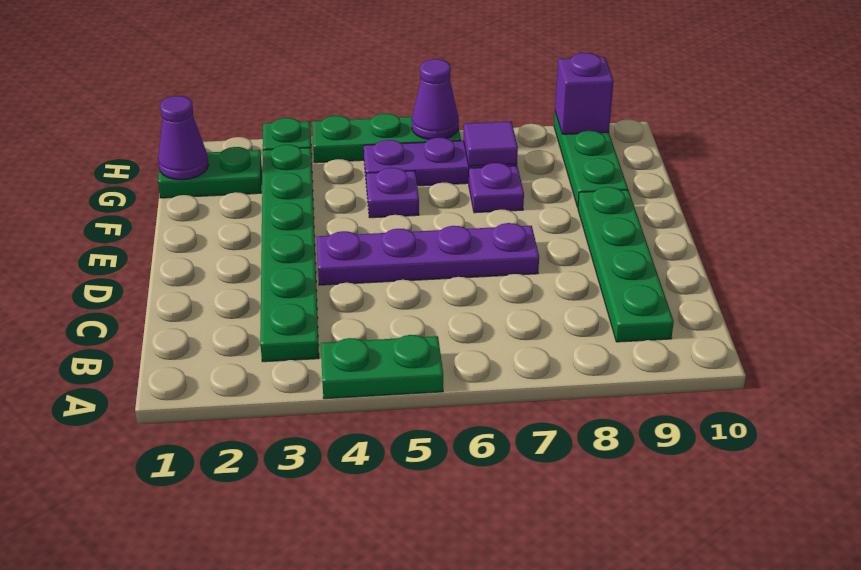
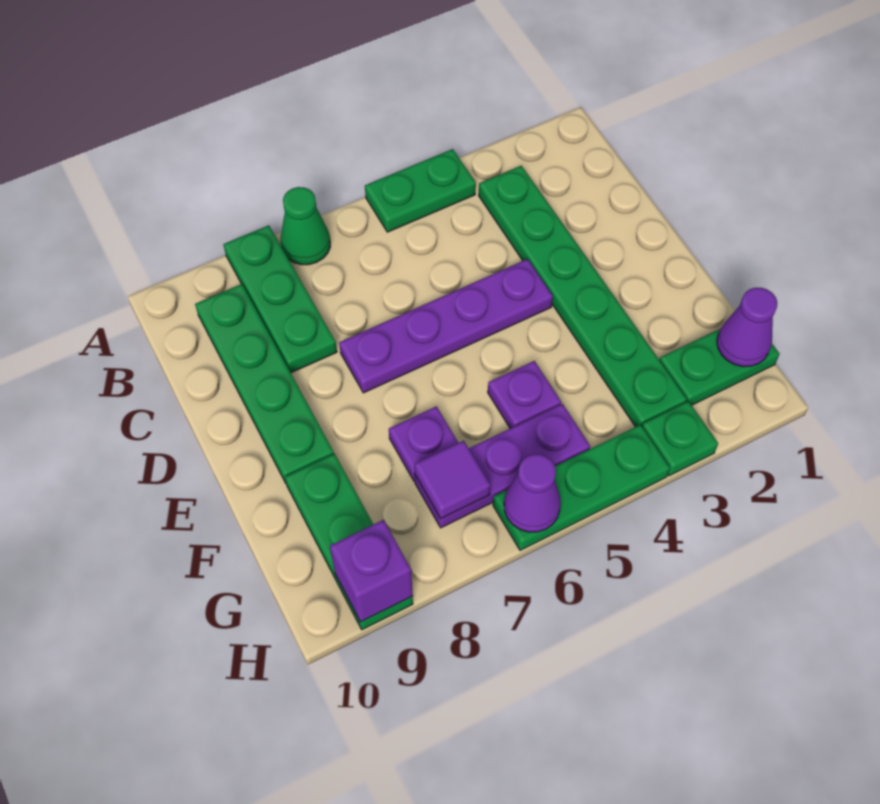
none -> green 1x1 cone [281,187,330,265]
none -> green 1x3 plate [223,225,337,373]

